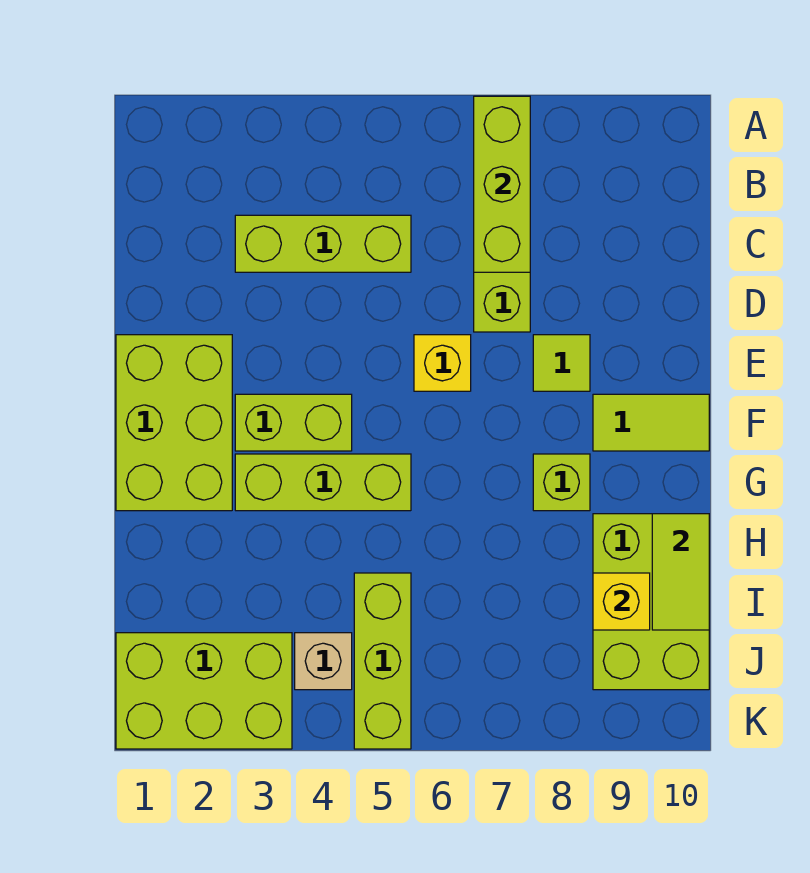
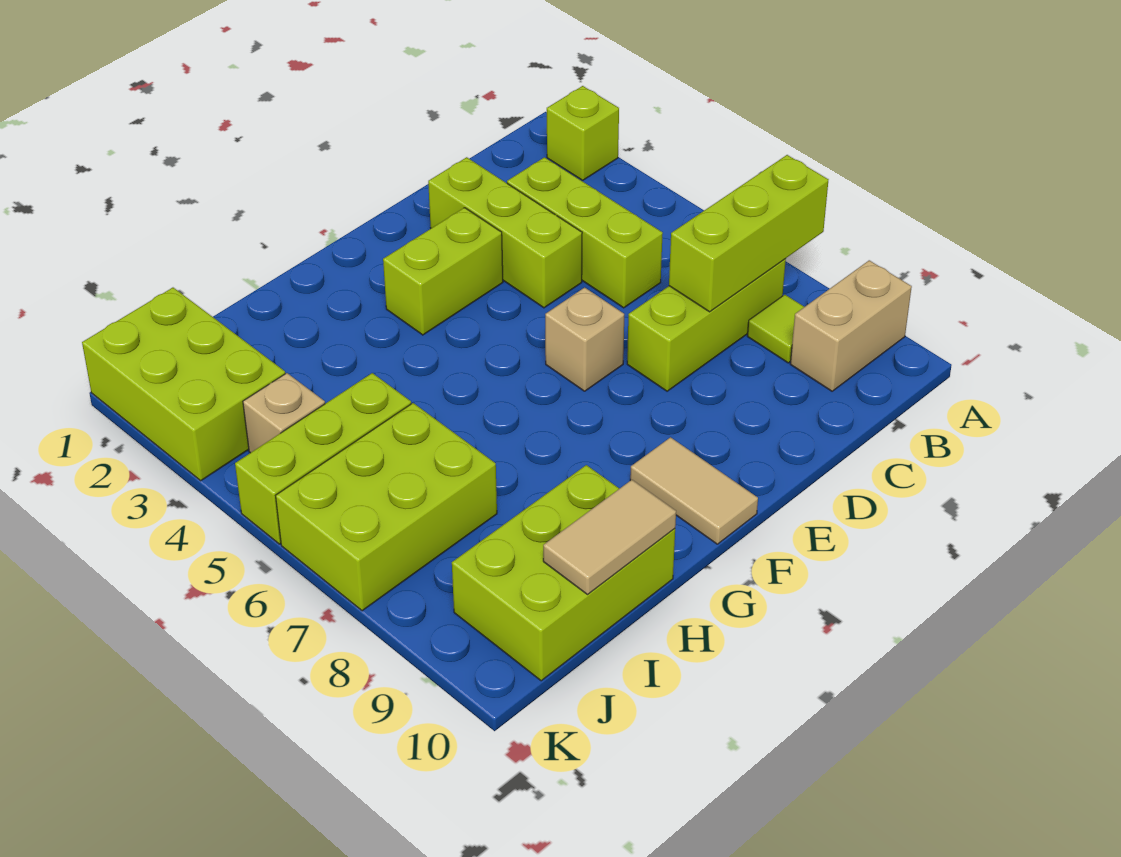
none -> tan 1x2 brick [790,260,912,391]
lime 2x3 brick [116,335,232,511] -> lime 2x3 brick moved to [276,403,497,611]
yellow 1x1 brick [414,335,471,391] -> tan 1x1 brick [545,287,624,391]
lime 1x1 tile [533,335,590,391] -> lime 1x1 tile moved to [748,295,804,363]
lime 1x2 brick [235,394,352,451] -> lime 1x2 brick turned to [383,208,503,335]
lime 1x2 tile [593,394,709,451] -> tan 1x2 tile [630,437,758,544]
lime 1x3 brick [235,454,411,511] -> lime 1x3 brick moved to [428,157,582,308]
lime 1x1 brick [533,454,590,511] -> lime 1x1 brick moved to [547,86,619,180]
lime 1x2 tile [652,514,709,630] -> tan 1x2 tile [543,480,676,594]
yellow 1x1 brick [593,573,650,630] -> none

